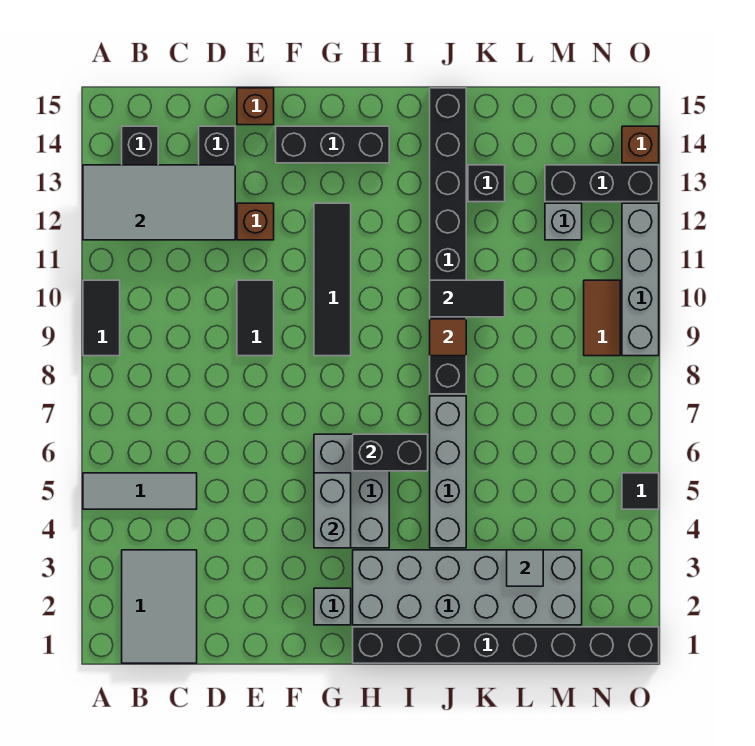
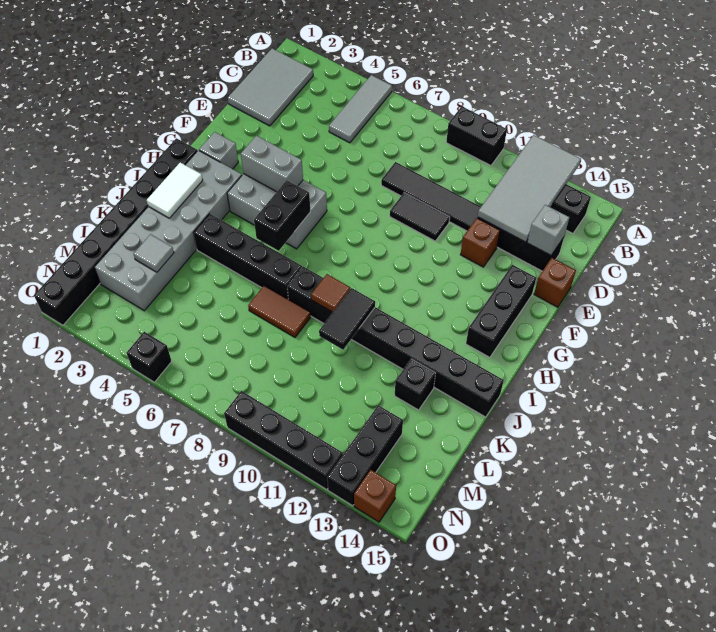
black 1x2 tile [83,280,120,356] -> black 1x2 brick [446,106,507,166]
grey 2x3 tile [122,550,197,663] -> grey 2x3 tile turned to [228,48,313,126]
black 1x4 tile [314,203,351,356] -> black 1x4 tile moved to [381,162,481,231]
none -> white 1x2 tile [147,162,203,218]
grey 1x4 brick [430,396,466,548] -> black 1x4 brick [193,214,302,299]
grey 1x1 brick [545,203,582,240] -> grey 1x1 brick moved to [527,205,569,255]
brown 1x2 tile [584,280,620,356] -> brown 1x2 tile moved to [248,286,311,337]
black 1x1 tile [622,473,659,509] -> black 1x1 brick [126,332,172,382]
grey 1x4 brick [622,203,659,356] -> black 1x4 brick [224,391,343,489]

